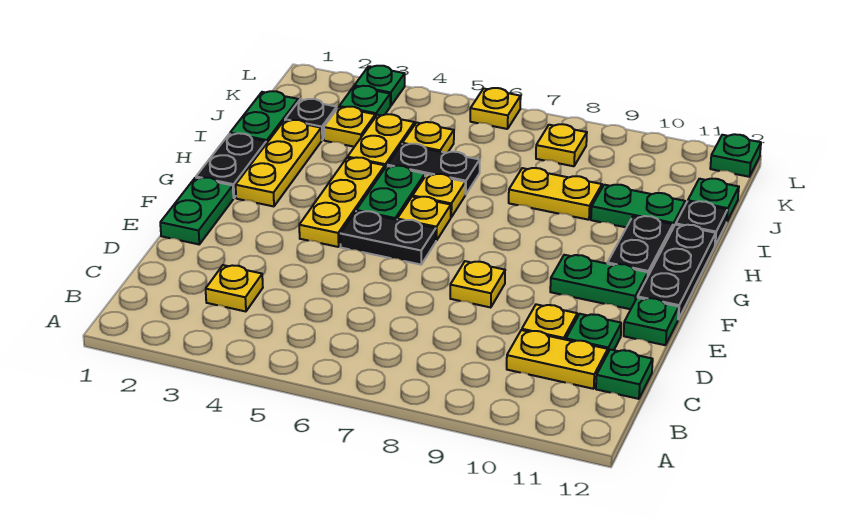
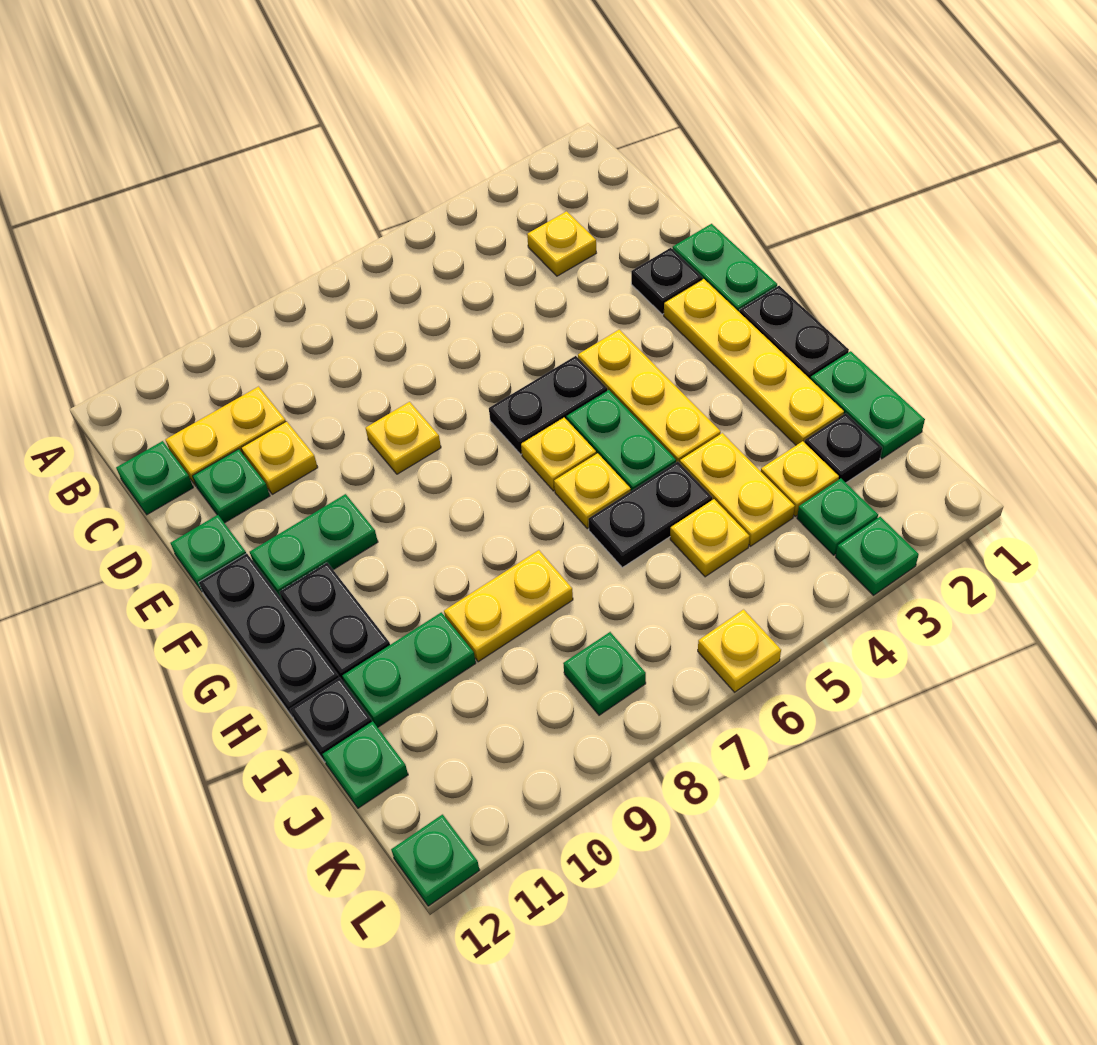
none -> black 1x1 plate [631,248,702,314]
yellow 1x3 plate [236,120,322,206] -> yellow 1x4 plate [664,279,844,445]
yellow 1x1 plate [536,124,587,166] -> green 1x1 plate [563,632,646,715]

